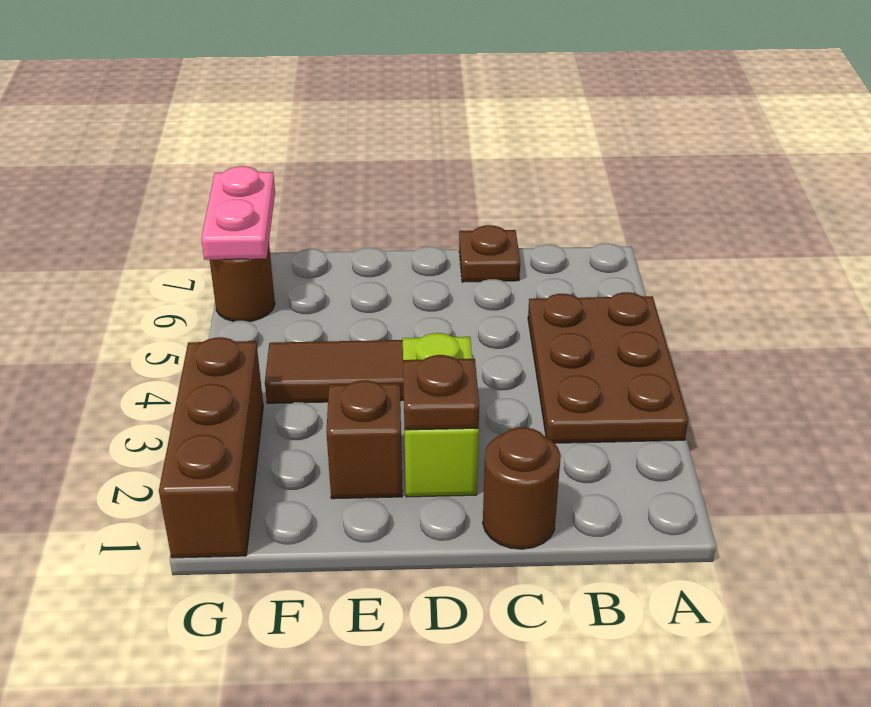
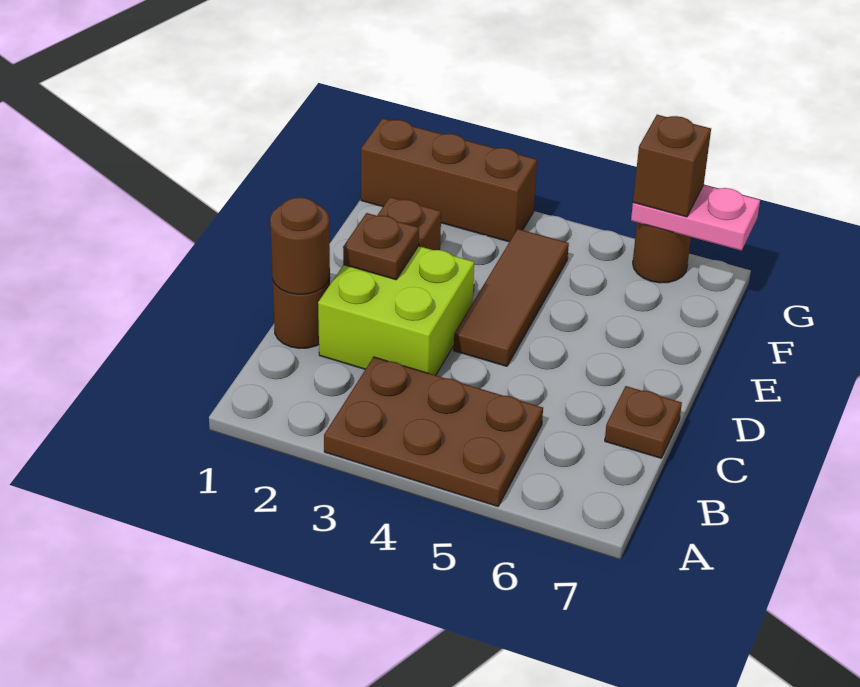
none -> brown 1x1 round brick [270,197,330,294]
lime 1x2 brick [403,333,479,497] -> lime 2x2 brick [318,246,474,375]
none -> brown 1x1 brick [633,115,711,217]

